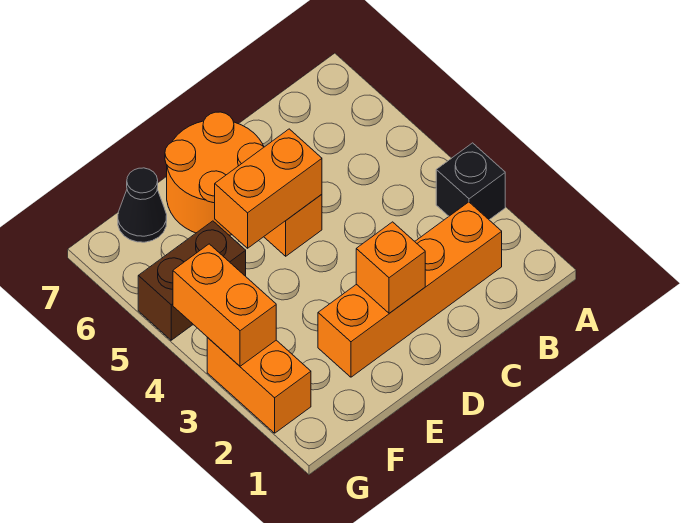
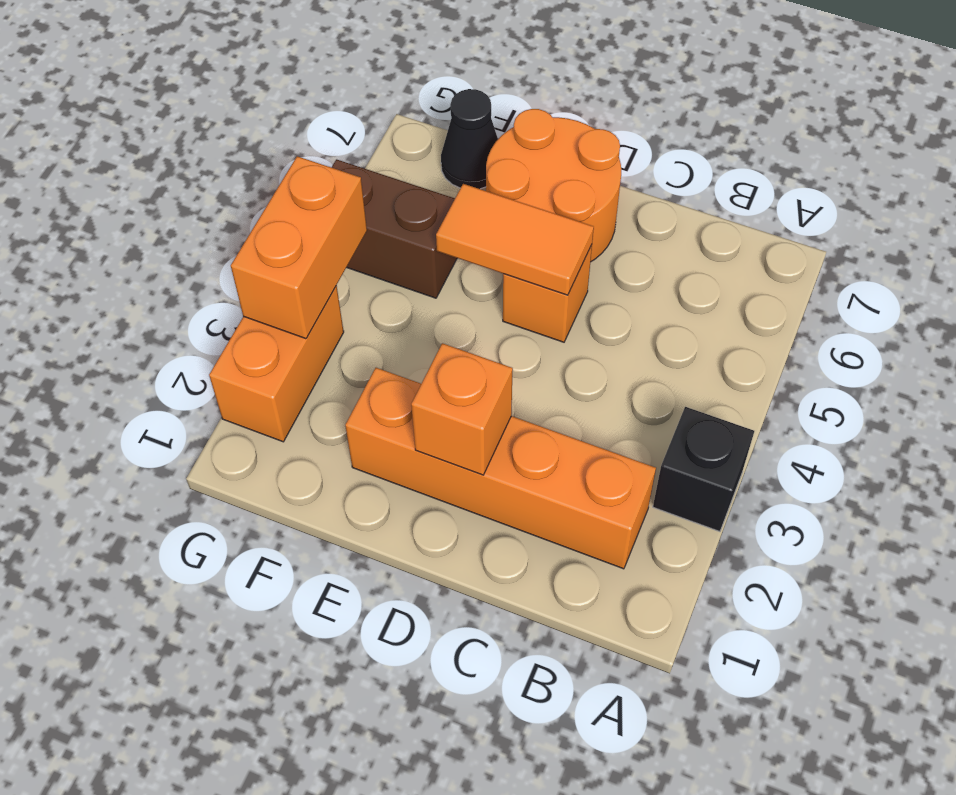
orange 1x2 brick [215,129,322,248] -> orange 1x2 tile [436,184,594,295]

